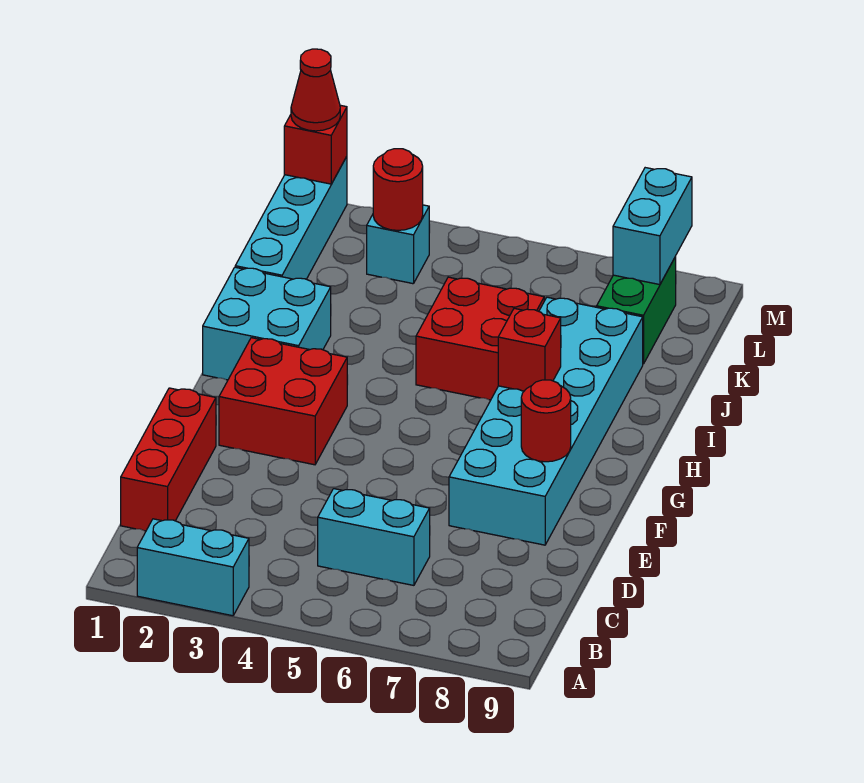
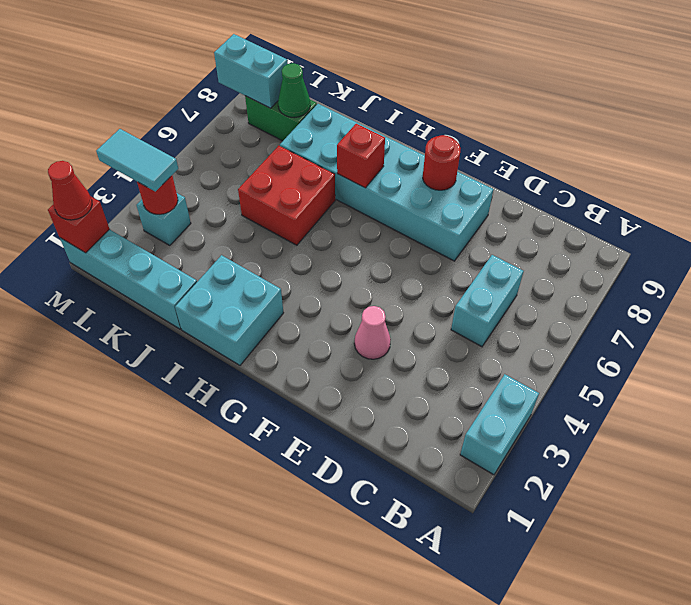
red 1x3 brick [121,388,216,531] -> none
none -> pink 1x1 cone [354,306,391,359]
red 2x2 brick [219,338,347,465] -> none
none -> green 1x1 cone [278,63,310,118]
none -> cyan 1x2 tile [96,129,178,191]

